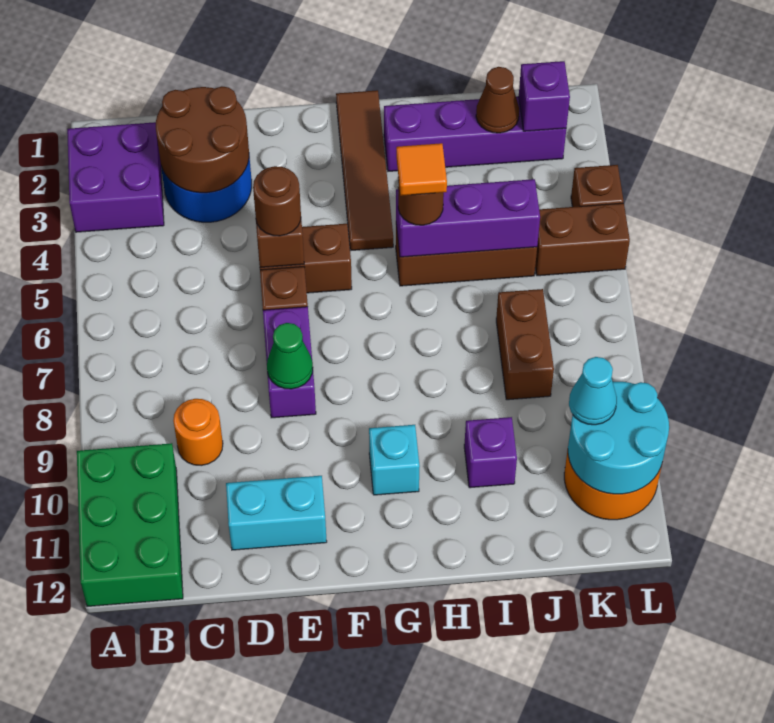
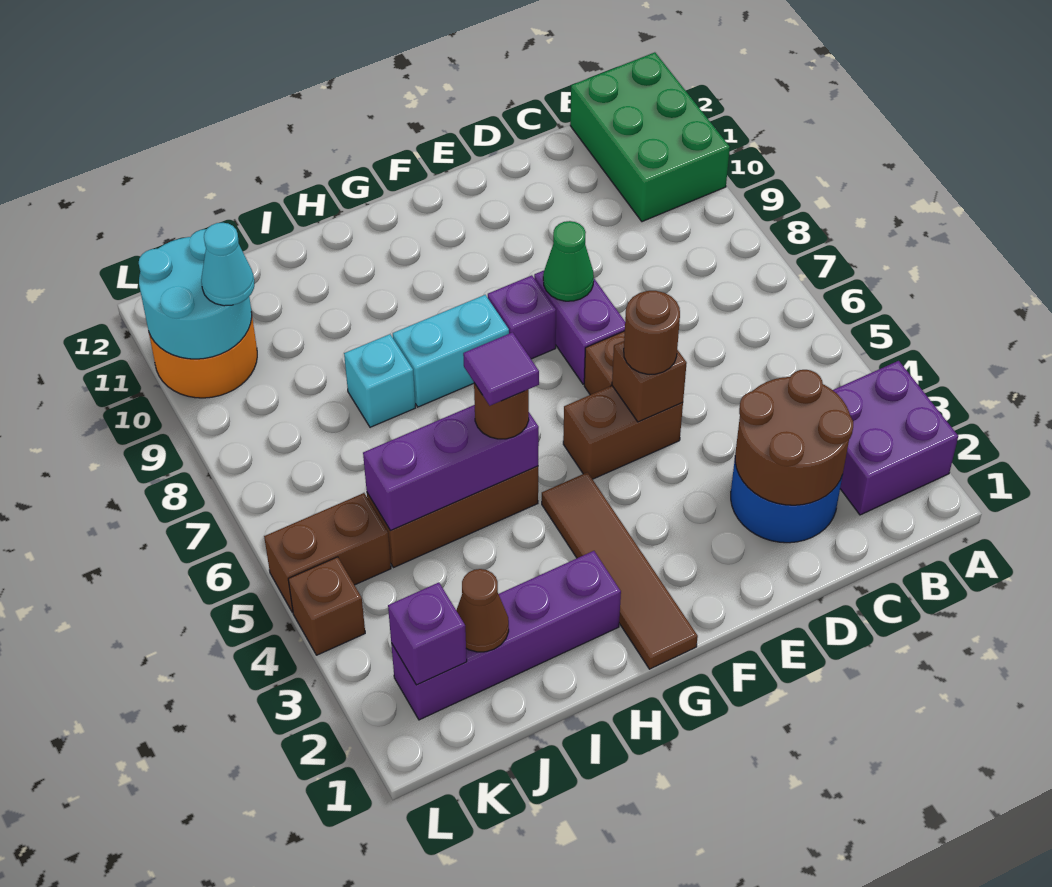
orange 1x1 round brick [173,399,223,466] -> none
cyan 1x2 brick [226,476,327,550] -> cyan 1x2 brick moved to [393,295,509,407]
cyan 1x1 brick [369,425,420,495] -> cyan 1x1 brick moved to [344,334,415,427]
orange 1x1 tile [396,143,447,196] -> purple 1x1 tile [463,332,539,406]
purple 1x1 brick [464,417,517,488] -> purple 1x1 brick moved to [488,275,556,359]
brown 1x2 brick [496,289,554,400] -> none

